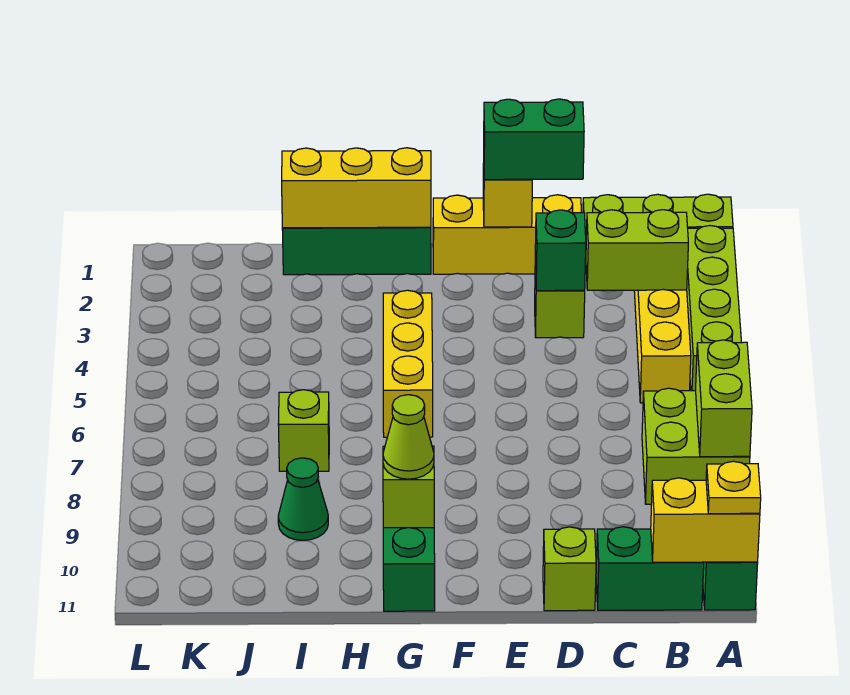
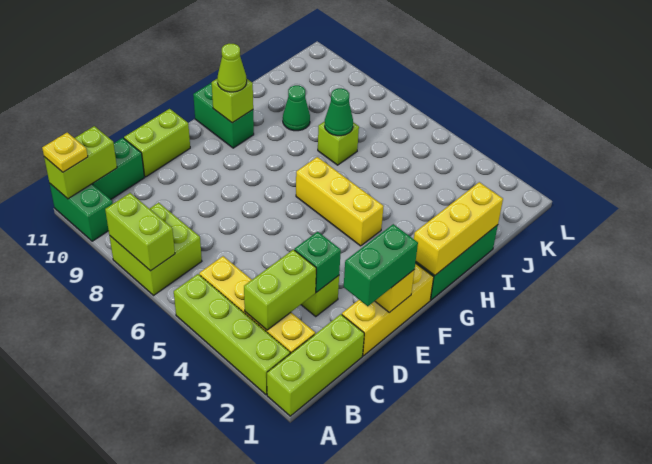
yellow 1x2 brick [651,478,760,562] -> lime 1x2 brick [44,126,117,199]
lime 1x1 brick [543,527,596,611] -> lime 1x2 brick [124,109,190,177]
none -> green 1x1 cone [325,88,353,136]

